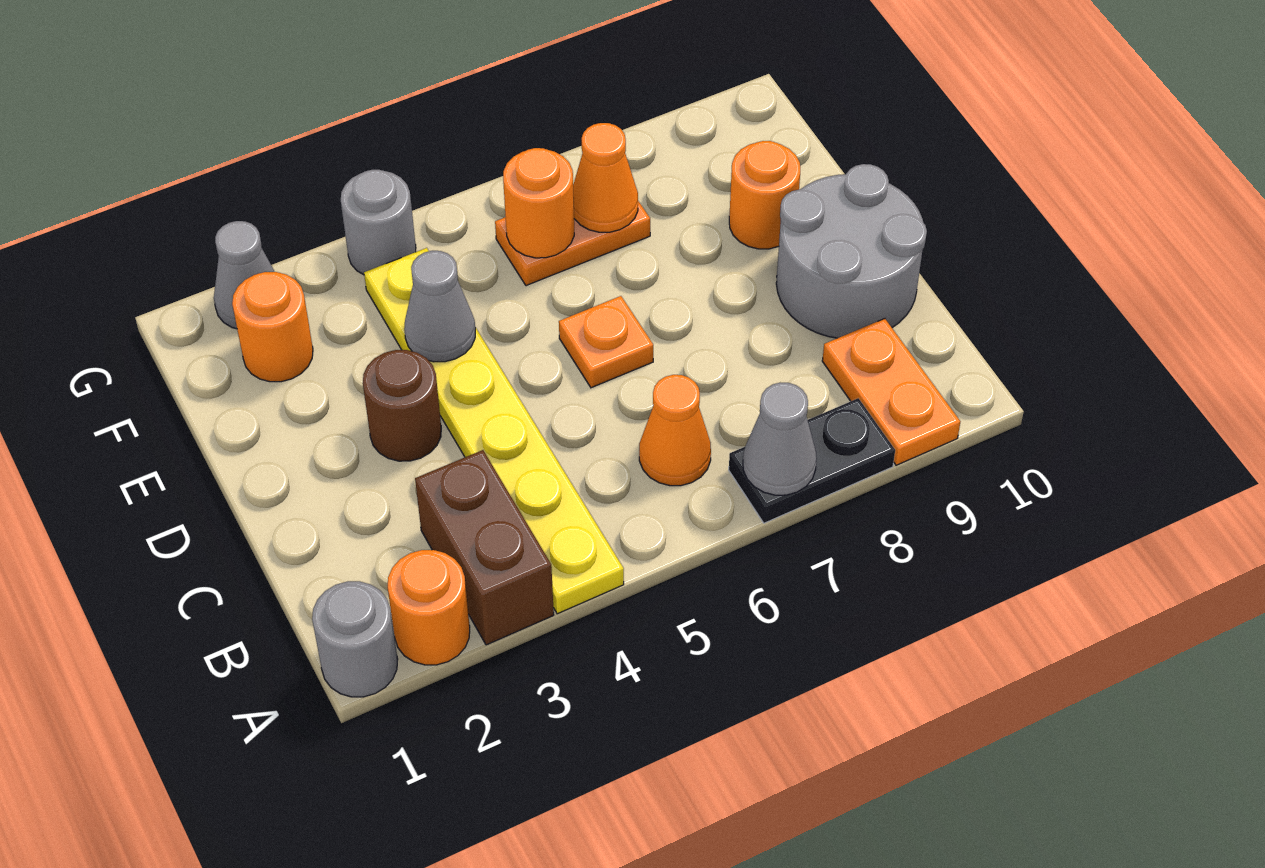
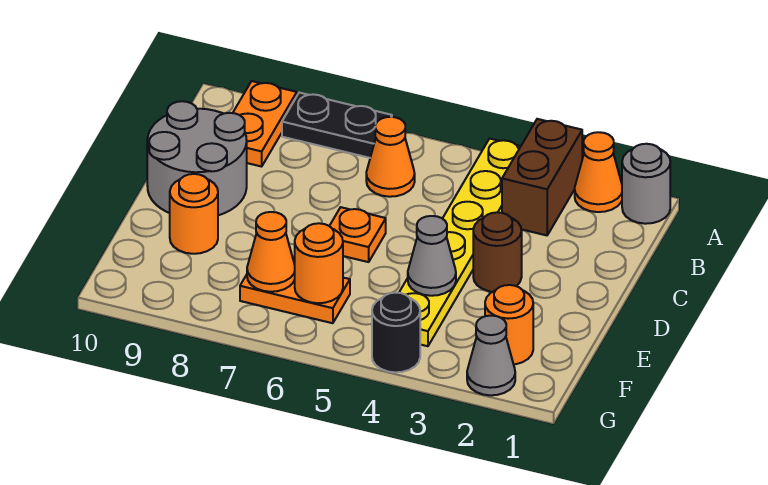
orange 1x1 round brick [388,550,470,665] -> orange 1x1 cone [575,132,622,212]
grey 1x1 cone [743,383,816,495] -> none
grey 1x1 round brick [341,170,416,275] -> black 1x1 round brick [372,293,420,372]

